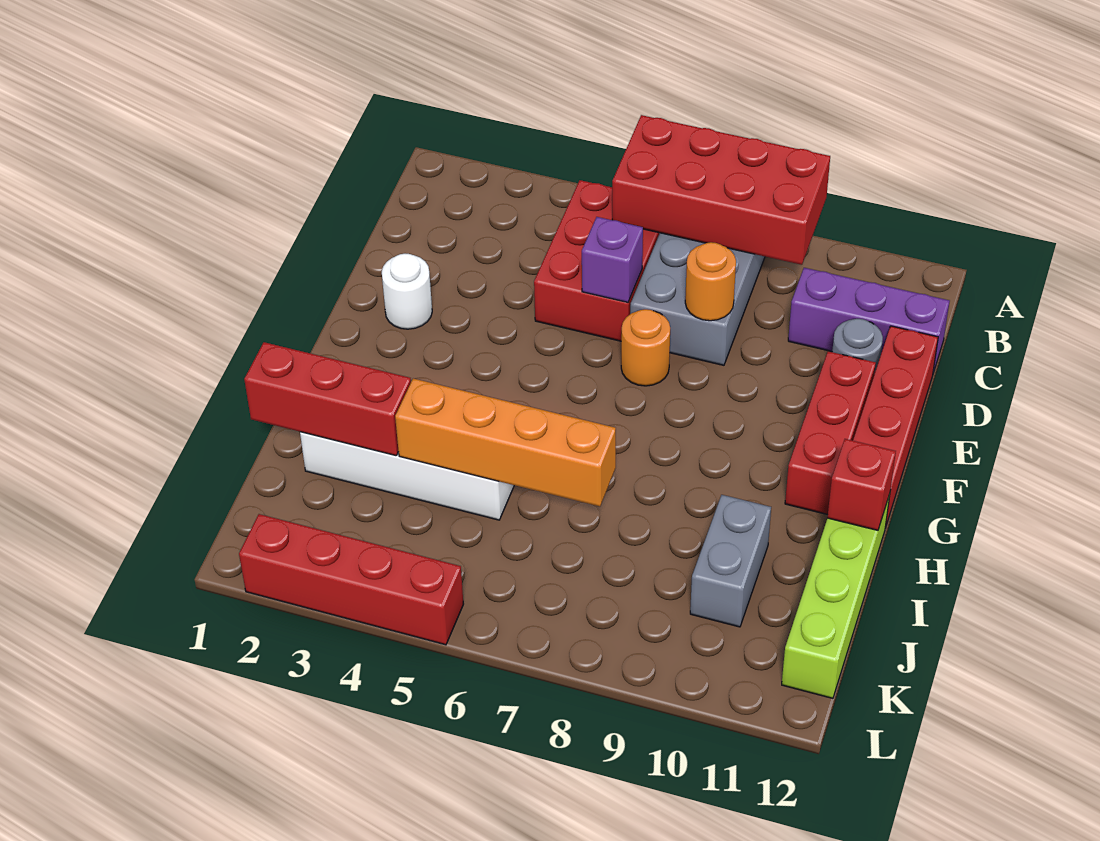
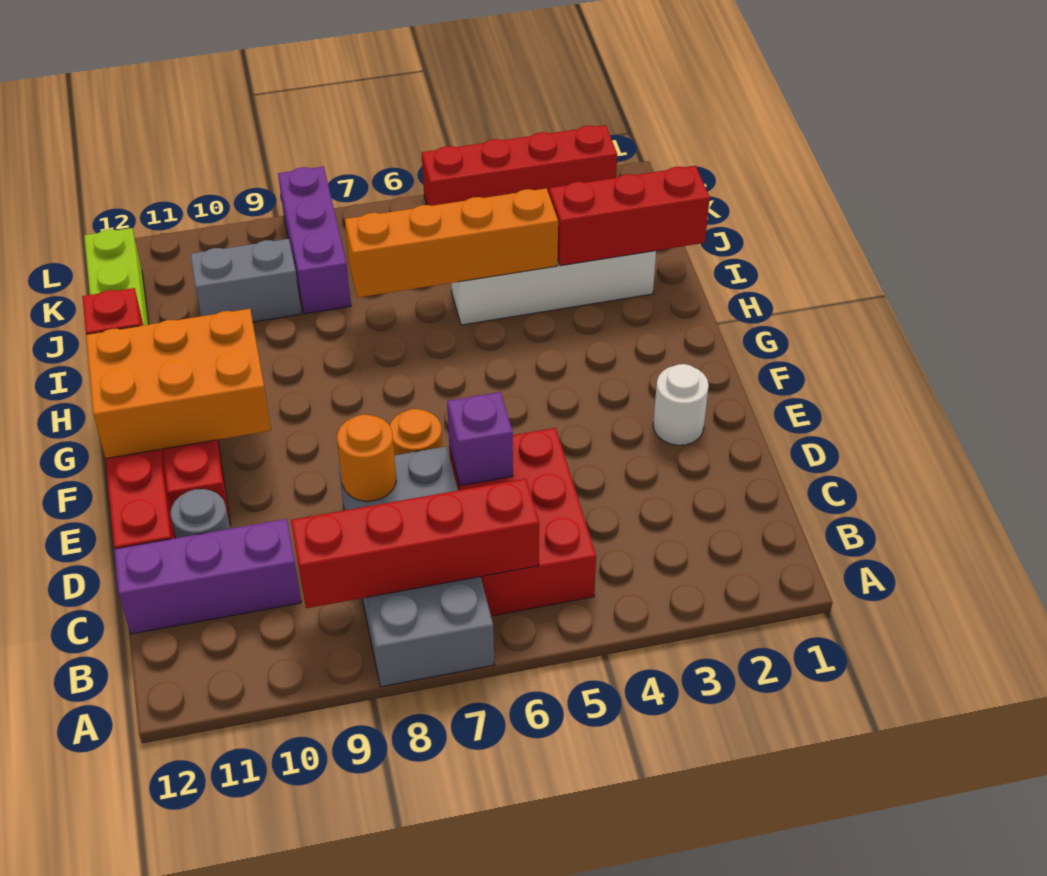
red 2x4 brick [612,115,830,265] -> red 1x4 brick [291,479,539,608]
none -> orange 2x3 brick [86,309,271,458]
grey 1x2 brick [690,495,771,627] -> grey 1x2 brick turned to [190,239,301,322]
none -> purple 1x3 brick [278,167,351,314]

